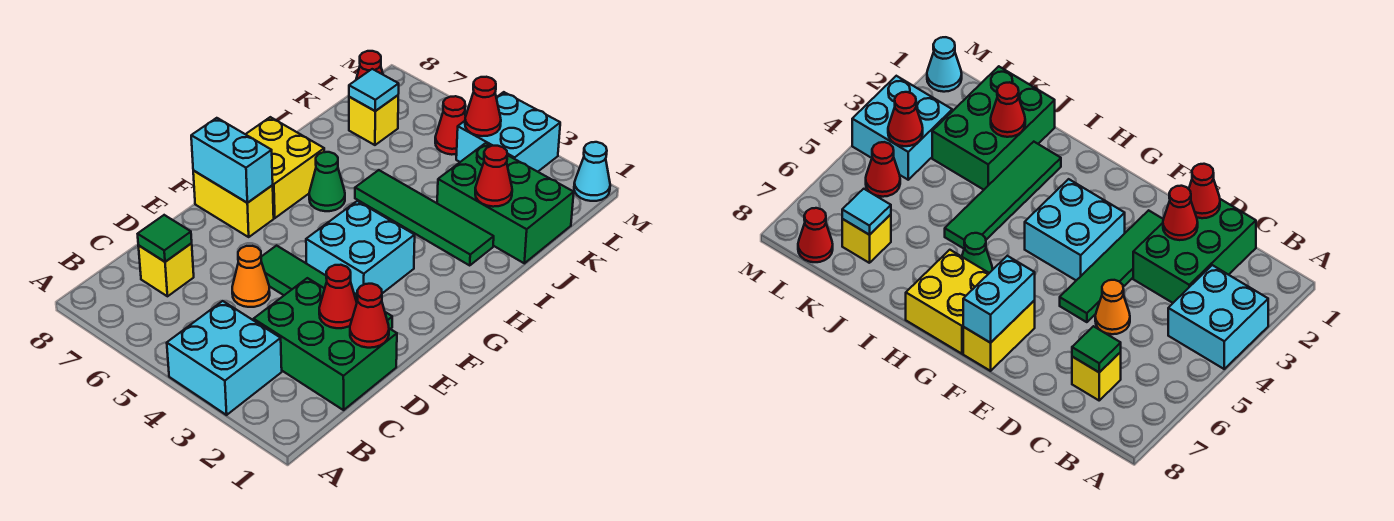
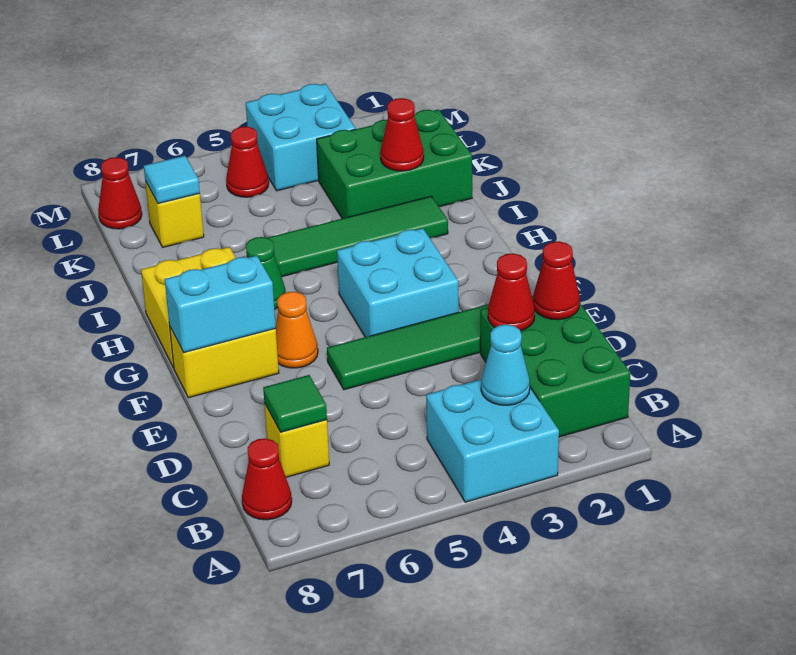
green 2x3 brick [254,278,397,410] -> green 2x3 brick turned to [480,296,630,437]
orange 1x1 cone [232,246,270,307] -> orange 1x1 cone moved to [276,292,318,368]
red 1x1 cone [465,77,501,136] -> red 1x1 cone moved to [242,438,292,520]
cyan 1x1 cone [574,142,610,201] -> cyan 1x1 cone moved to [481,324,530,405]

